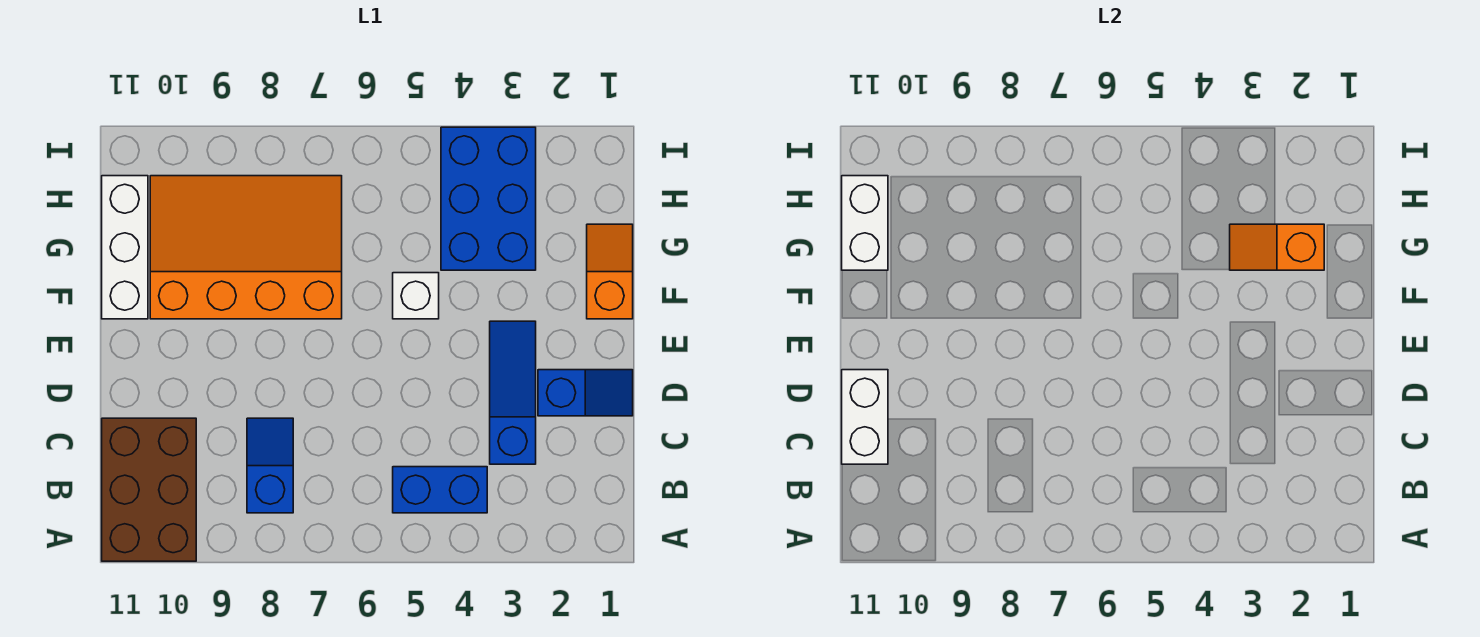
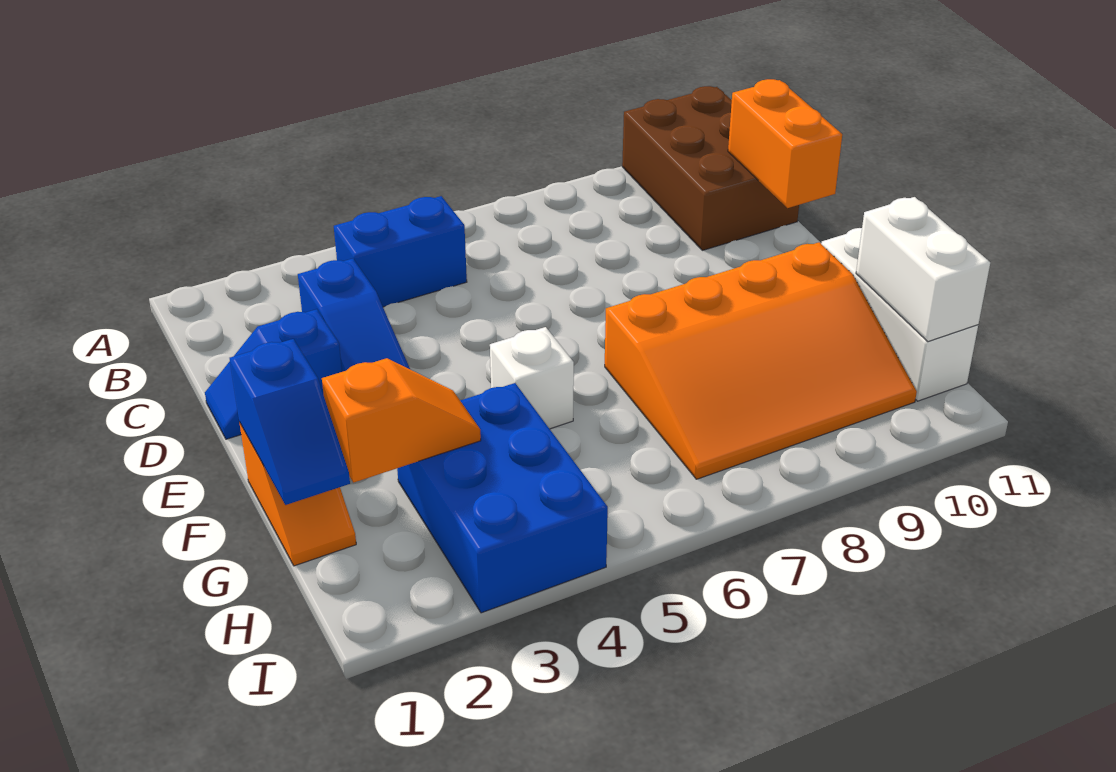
blue 1x2 slope [247,418,293,513] -> blue 1x2 slope moved to [230,339,350,505]
white 1x2 brick [842,370,888,464] -> orange 1x2 brick [728,79,842,208]

